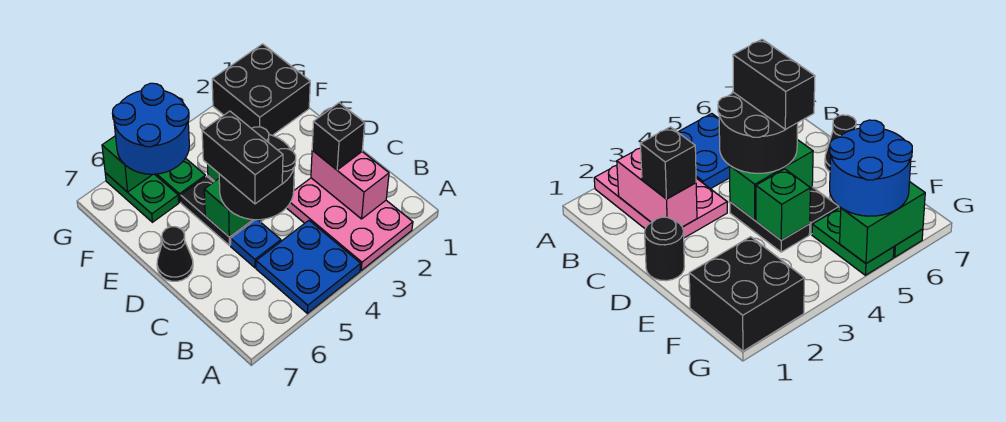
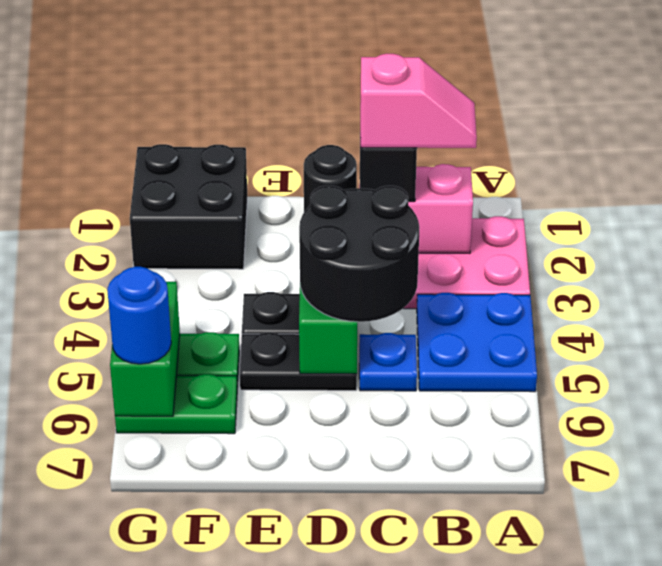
none -> pink 1x2 slope [360,54,477,148]
black 1x2 brick [202,111,283,204] -> none
black 1x1 cone [157,227,193,281] -> none
green 1x1 brick [756,169,810,240] -> none
blue 2x2 round brick [112,83,189,174] -> blue 1x1 round brick [107,267,171,364]

